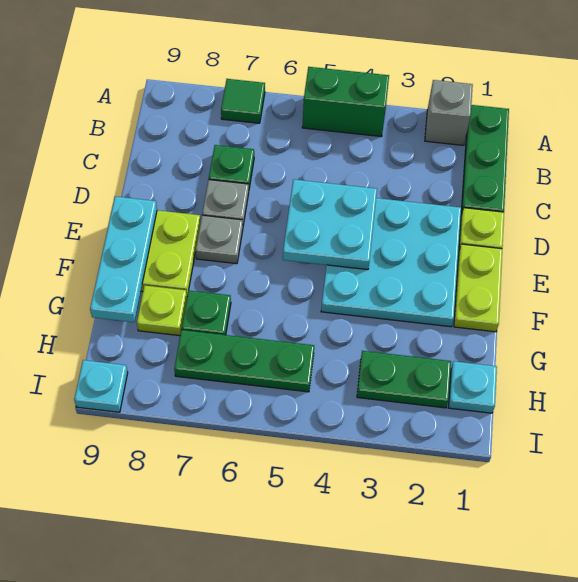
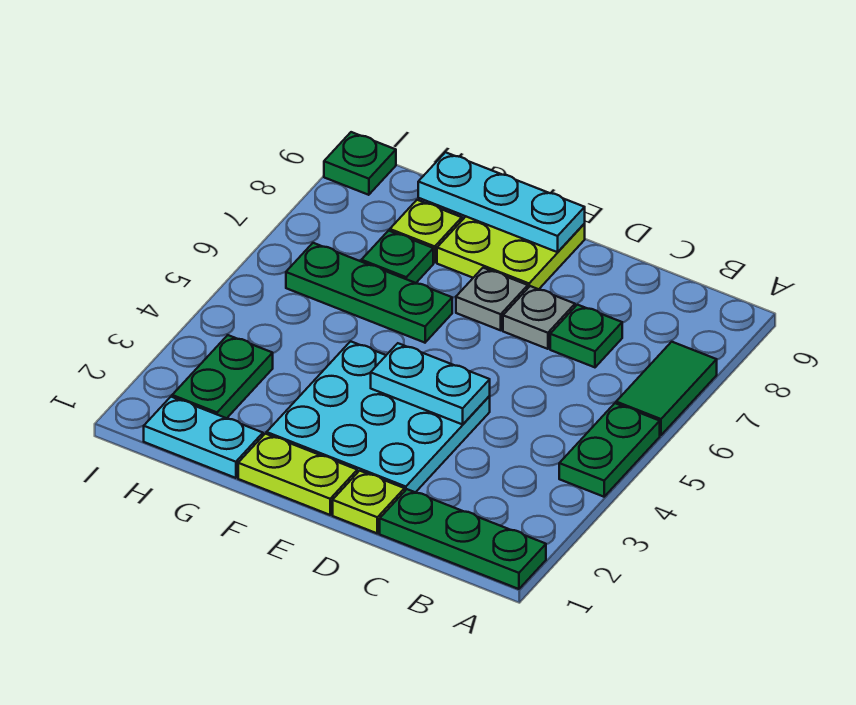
grey 1x1 brick [425,80,473,145] -> none
green 1x2 brick [302,67,389,137] -> green 1x2 plate [559,403,660,497]
green 1x1 tile [221,79,265,123] -> green 1x2 tile [616,342,717,435]
cyan 2x2 plate [283,179,377,270] -> cyan 1x2 plate [371,343,490,424]
cyan 1x1 plate [449,361,497,413] -> cyan 1x2 plate [144,397,263,478]
green 1x3 plate [174,330,314,392] -> green 1x3 plate turned to [286,243,452,343]
cyan 1x1 plate [74,360,128,412] -> green 1x1 plate [324,132,396,195]

